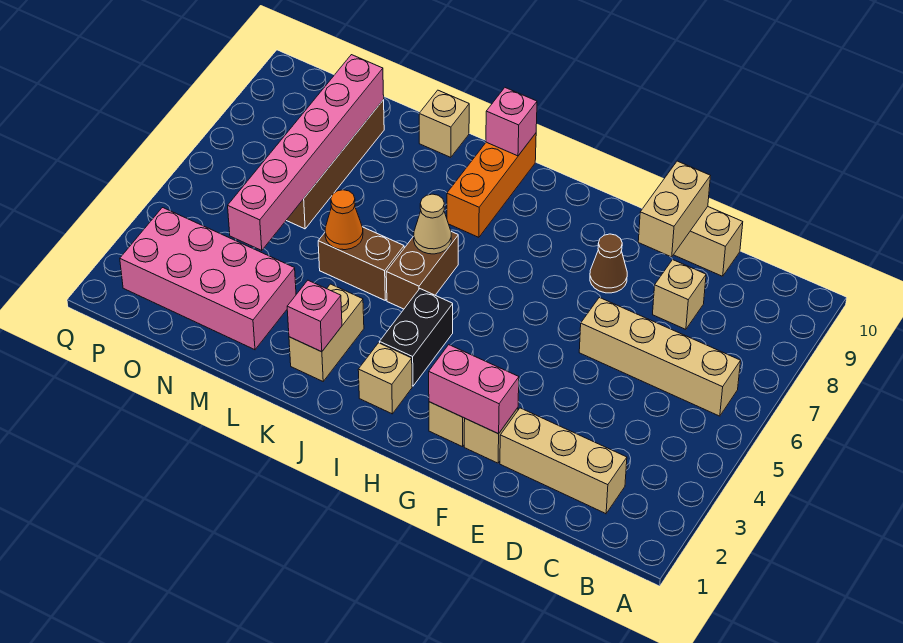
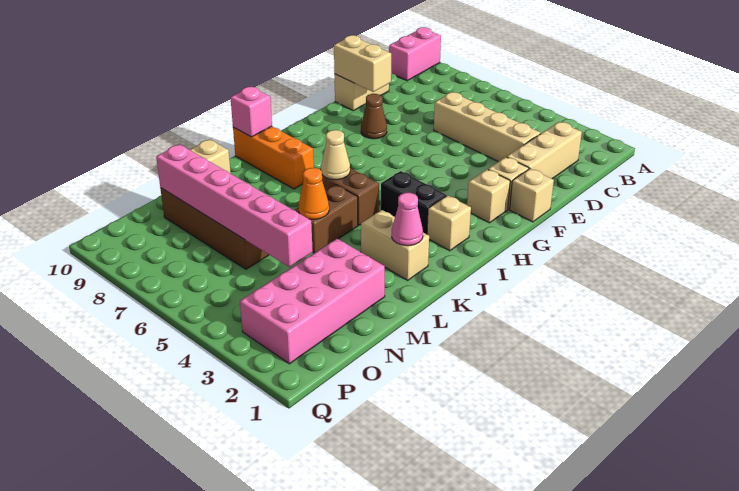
tan 1x4 brick [579,297,741,416] -> tan 1x4 brick turned to [434,92,541,162]
tan 1x1 brick [653,260,706,329] -> tan 1x1 brick moved to [510,169,554,222]
pink 1x2 brick [429,345,519,434] -> pink 1x2 brick moved to [389,27,441,81]
pink 1x1 brick [287,280,342,352] -> pink 1x1 cone [392,193,423,246]

